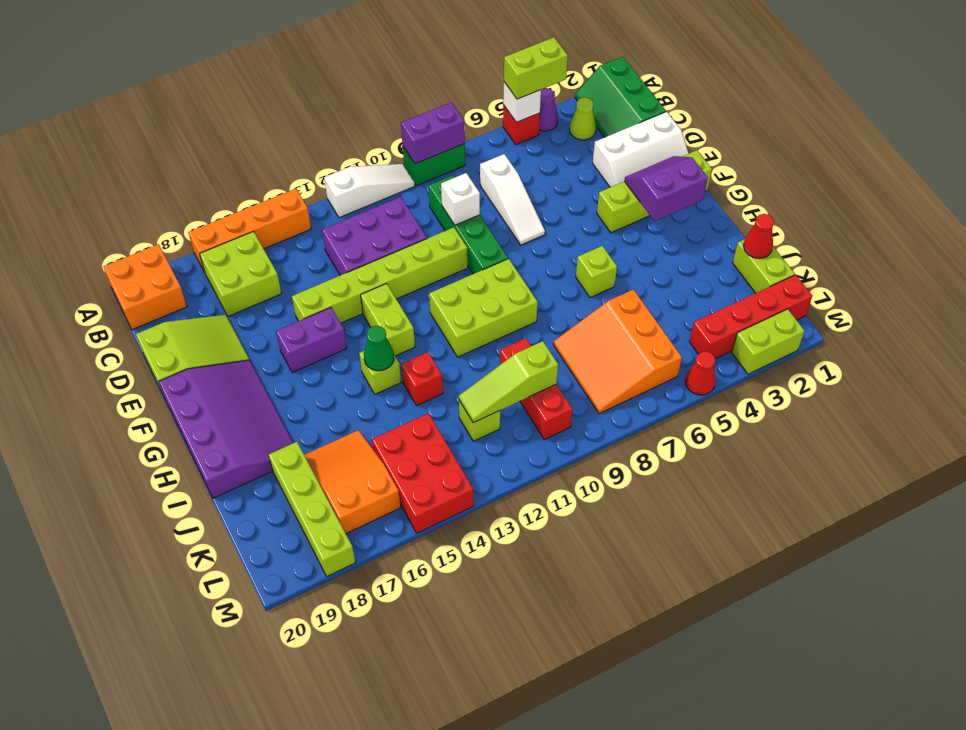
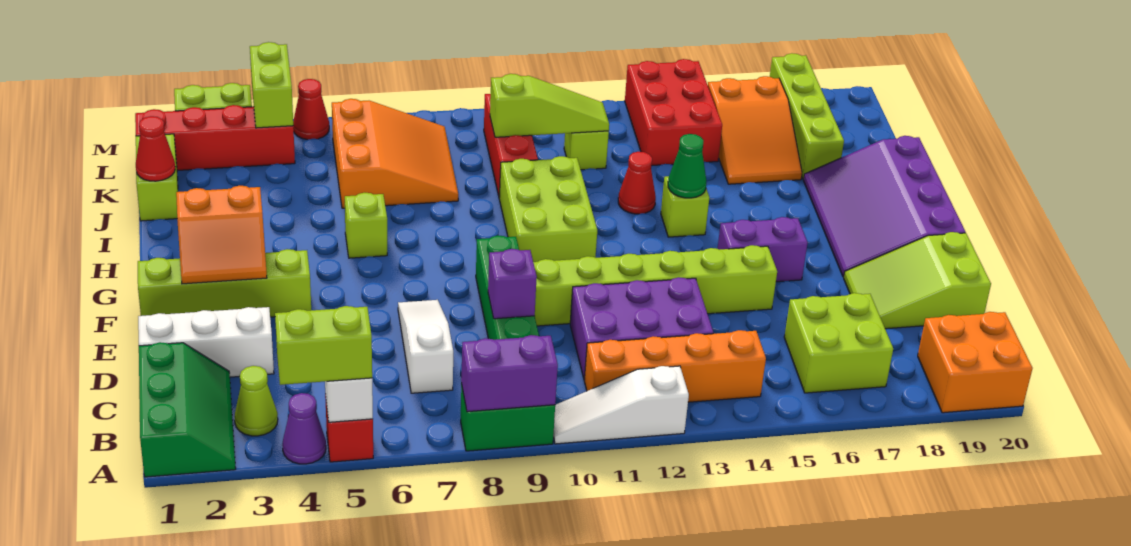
orange 1x4 brick [188,189,311,272] -> orange 1x4 brick moved to [584,330,766,402]
white 1x1 brick [441,173,480,225] -> purple 1x1 brick [488,249,537,319]
purple 2x2 slope [624,156,708,221] -> orange 2x2 slope [176,186,267,284]
lime 1x2 brick [361,283,415,356] -> lime 1x2 brick moved to [250,42,293,128]
lime 2x3 brick [429,259,538,357] -> lime 2x3 brick turned to [499,156,597,262]
red 1x1 brick [402,352,443,406] -> red 1x1 cone [618,152,656,214]

